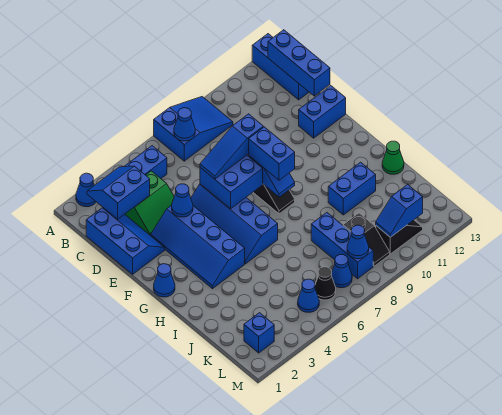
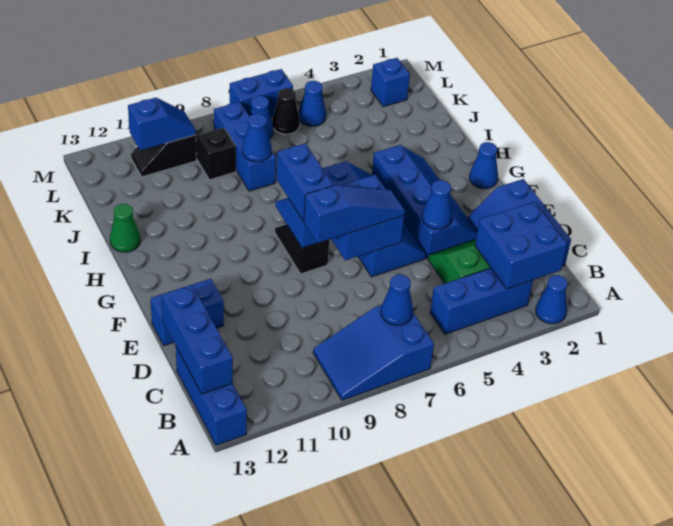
blue 2x2 slope [87,166,150,219] -> blue 2x2 brick [475,202,567,289]
blue 1x2 brick [328,162,376,215] -> blue 1x2 brick moved to [230,69,293,118]
blue 1x1 cone [347,225,369,259] -> blue 1x1 cone moved to [242,114,272,162]

